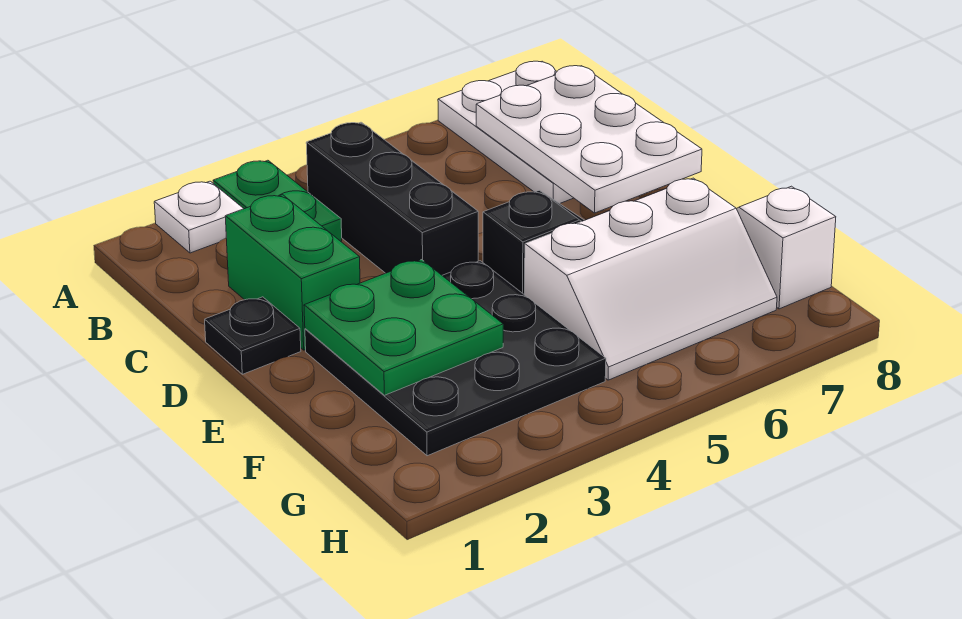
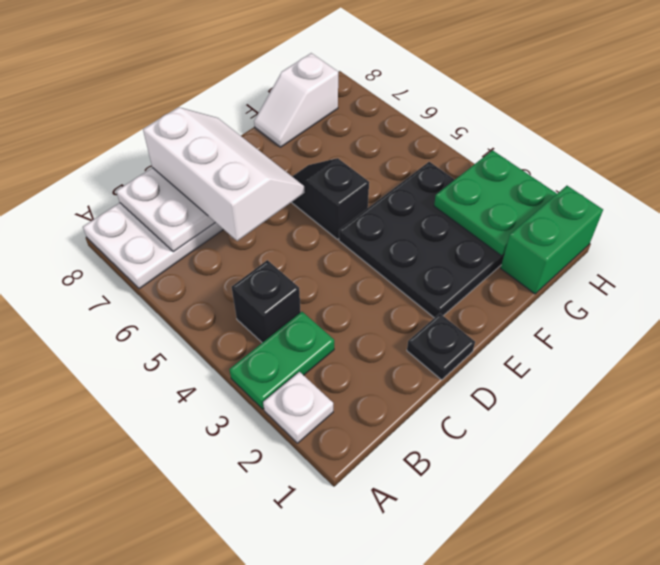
black 1x3 brick [306,122,478,275] -> black 1x1 brick [232,260,301,343]
green 1x2 brick [225,195,360,350] -> green 1x2 brick moved to [501,186,603,294]
green 2x2 plate [304,260,503,395] -> green 2x2 plate moved to [434,150,557,256]
white 2x3 slope [525,178,777,380] -> white 2x3 slope moved to [143,107,305,241]

